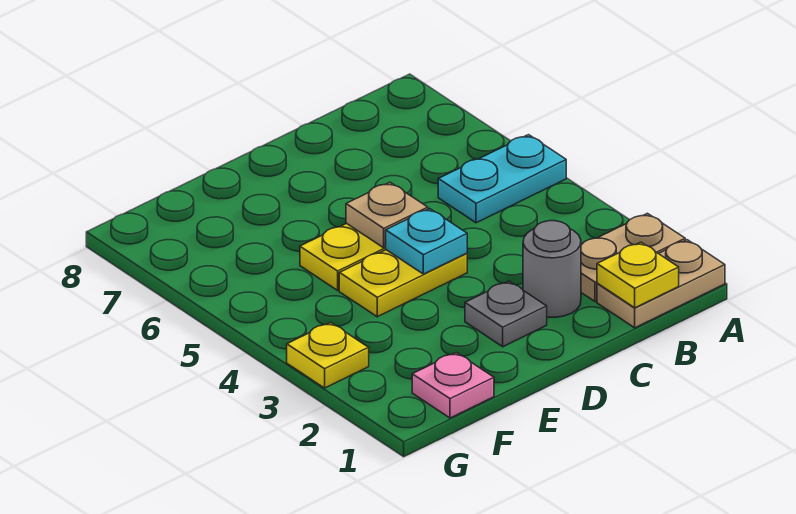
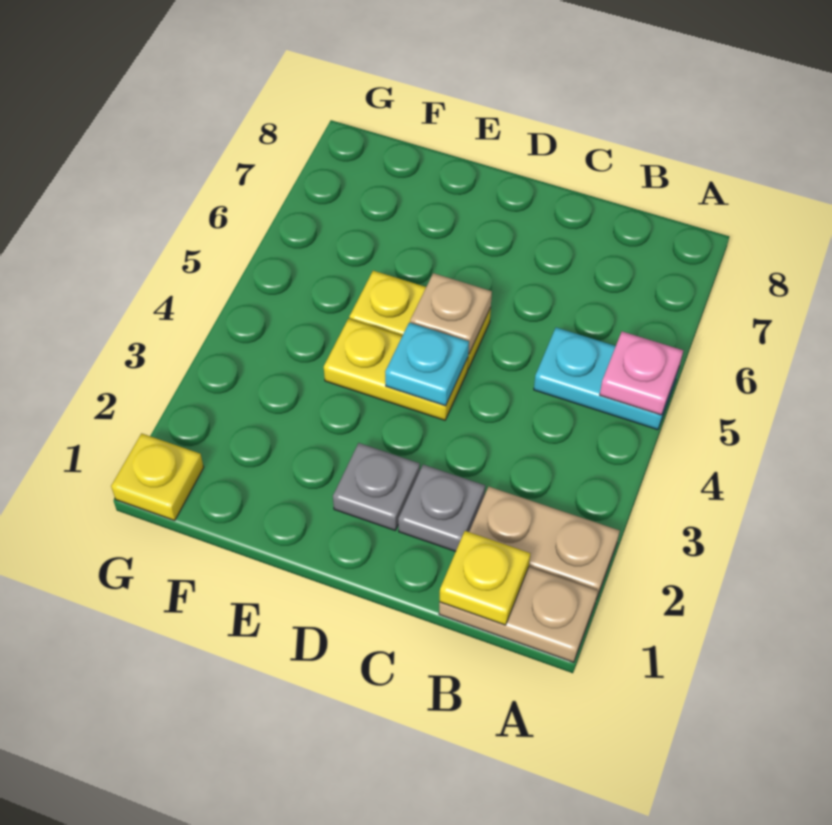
grey 1x1 round brick [523,221,581,317] -> grey 1x1 plate [398,465,485,551]
pink 1x1 plate [412,353,494,418] -> pink 1x1 plate moved to [600,332,683,415]
yellow 1x1 plate [287,322,369,388] -> yellow 1x1 plate moved to [111,433,204,520]

